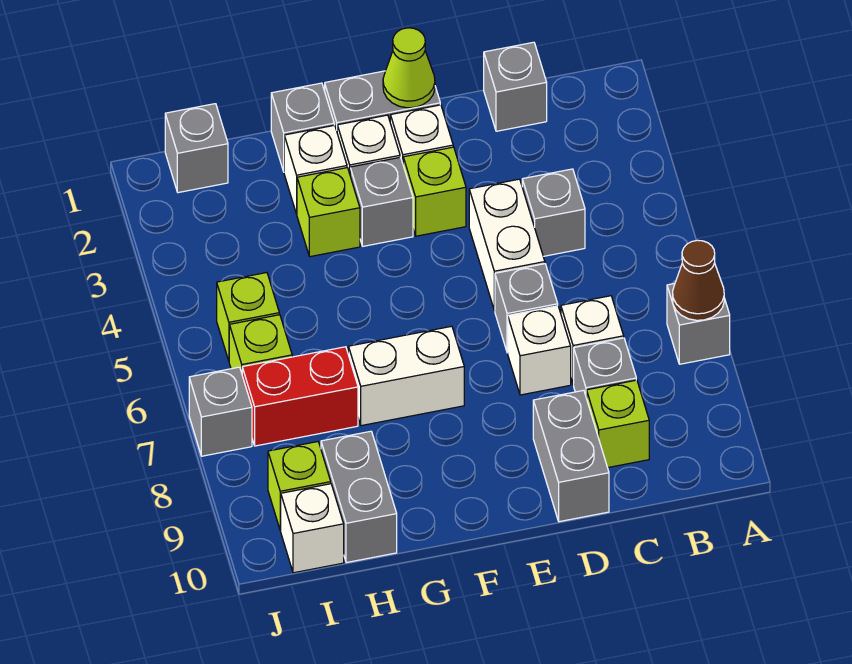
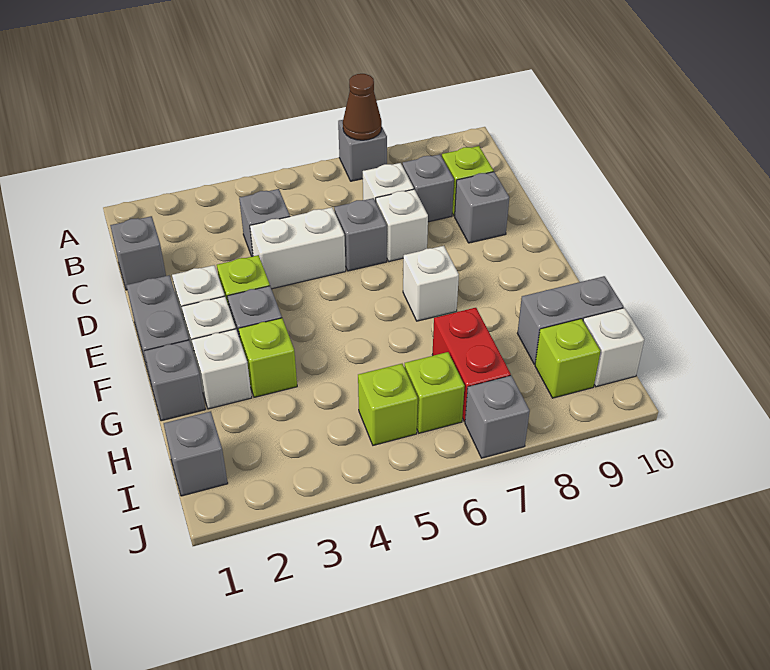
grey 1x2 brick [533,390,609,522] -> grey 1x1 brick [455,172,509,243]
lime 1x1 cone [383,28,435,108] -> none
white 1x2 brick [348,326,464,426] -> white 1x1 brick [403,246,459,321]

